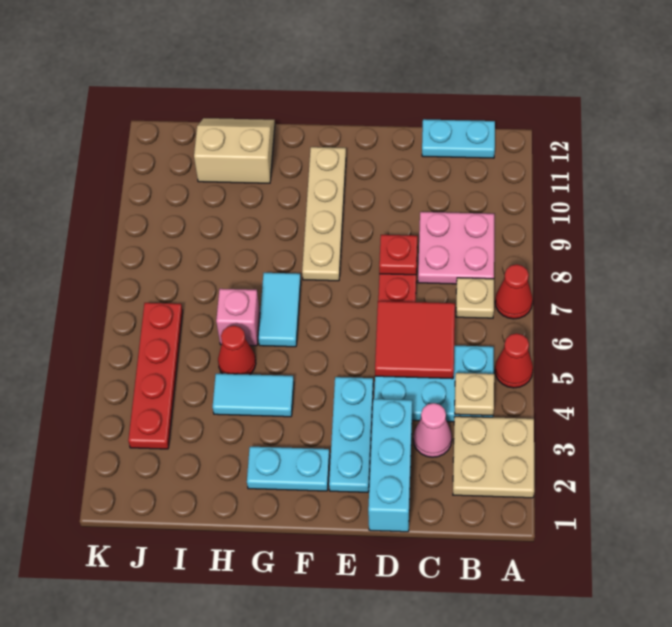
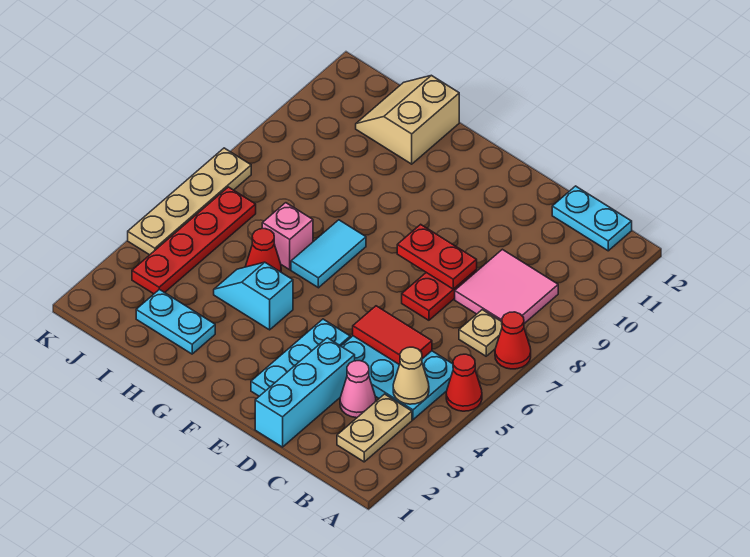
tan 2x2 plate [453,416,534,498] -> tan 1x2 plate [337,394,412,462]
tan 1x1 plate [455,373,494,416] -> tan 1x1 cone [393,347,429,404]
pink 2x2 plate [418,212,494,284] -> pink 2x2 tile [455,249,558,324]
red 2x2 tile [375,301,455,379] -> red 1x2 tile [353,306,432,365]
red 1x1 plate [379,235,417,275] -> red 1x2 plate [397,224,477,289]
cyan 1x2 plate [247,447,330,491] -> cyan 1x2 plate moved to [136,289,215,354]
tan 1x4 plate [302,147,346,281] -> tan 1x4 plate moved to [128,148,251,255]
cyan 1x2 tile [213,374,294,417] -> cyan 1x2 slope [214,262,293,330]
tan 2x2 slope [194,118,275,183] -> tan 2x2 slope turned to [356,75,459,164]

